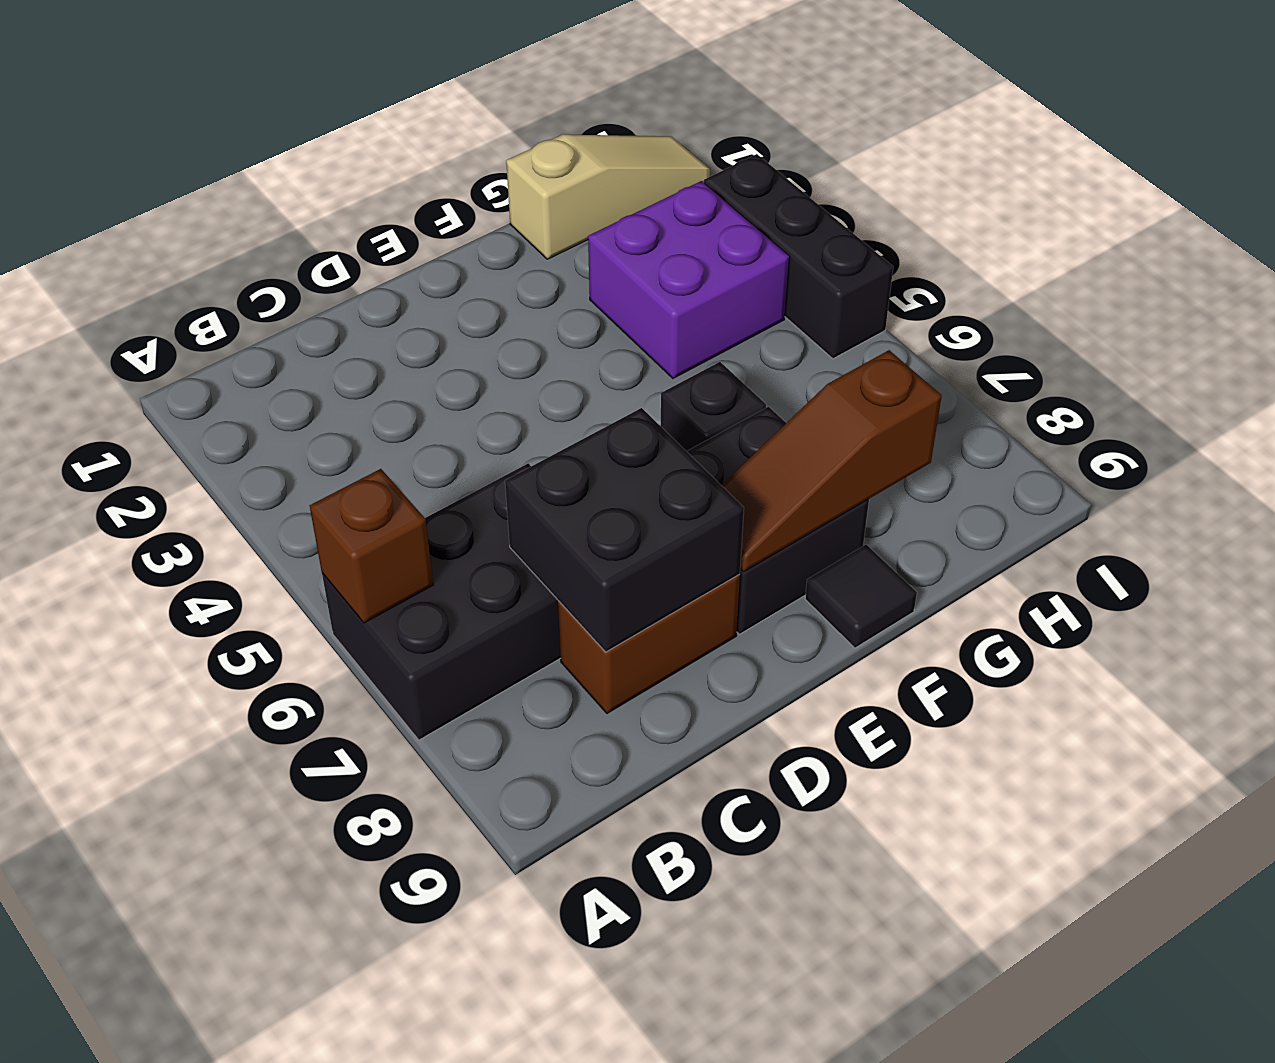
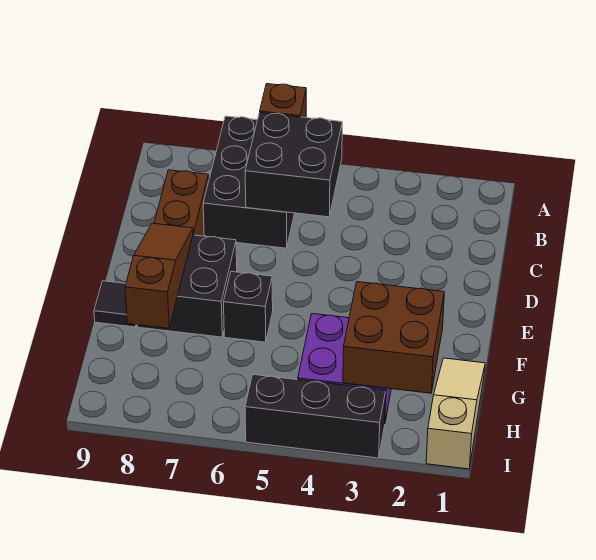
black 2x2 brick [505,408,744,652] -> black 2x2 brick moved to [245,113,342,217]
tan 1x3 slope [506,135,710,259] -> tan 1x3 slope turned to [426,358,485,469]
none -> brown 2x2 brick [343,282,444,393]

